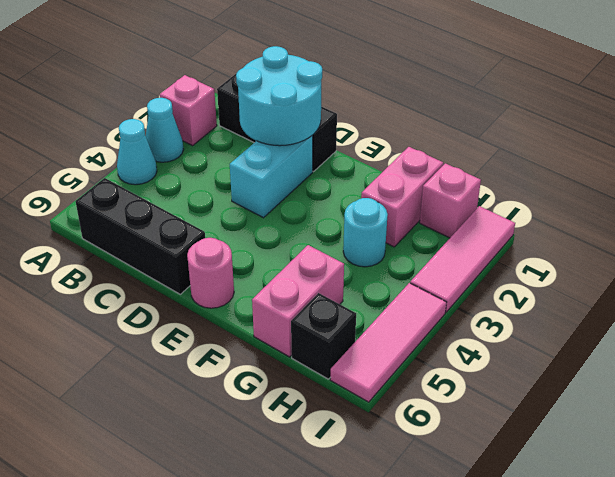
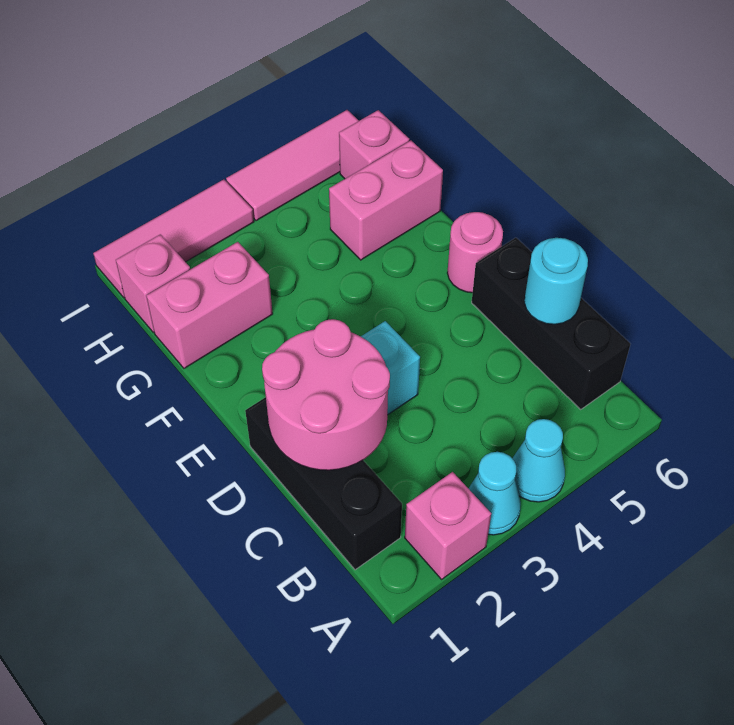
cyan 2x2 round brick [236,46,322,146] -> pink 2x2 round brick [262,319,390,470]
cyan 1x1 round brick [343,198,388,267] -> cyan 1x1 round brick moved to [524,238,588,324]
black 1x1 brick [291,293,356,379] -> pink 1x1 brick [339,110,409,179]

